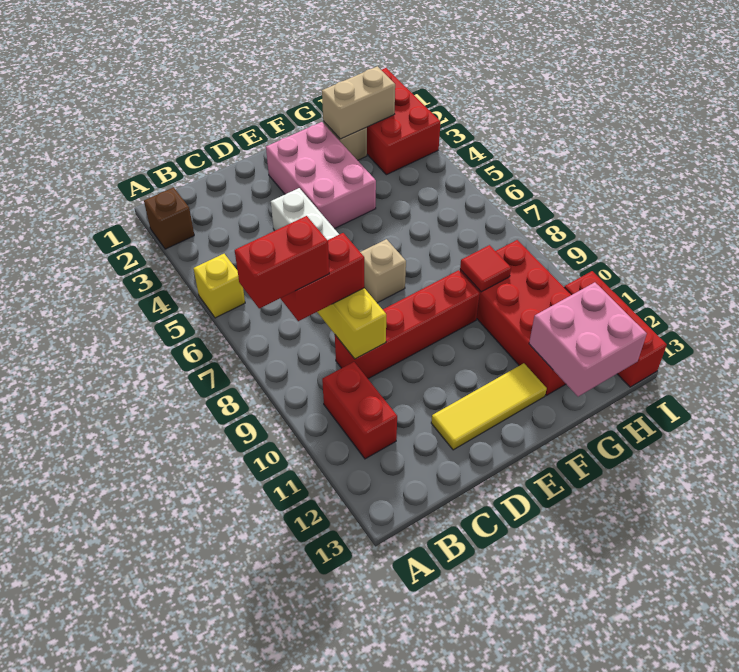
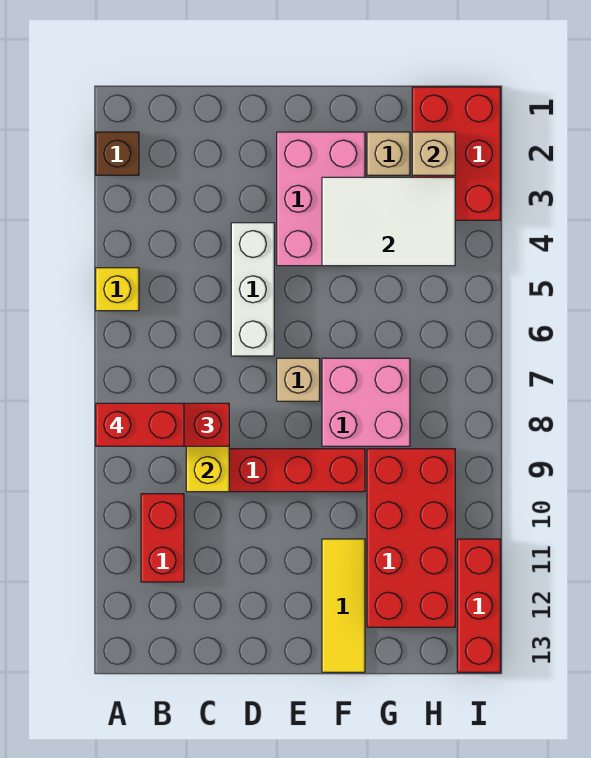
yellow 1x3 tile [431,363,547,450] -> yellow 1x3 tile turned to [322,539,365,672]
none -> white 2x3 tile [322,177,455,266]
tan 1x2 brick [322,66,395,139] -> tan 1x1 brick [412,132,455,175]
red 1x1 tile [460,245,511,292] -> none
pink 2x2 brick [529,282,647,397] -> pink 2x2 brick moved to [322,358,410,446]

